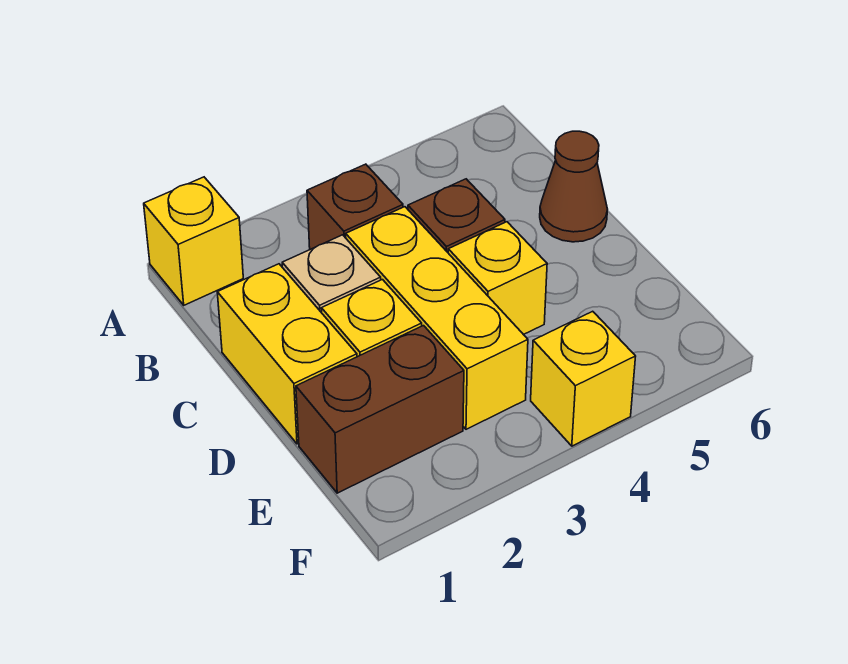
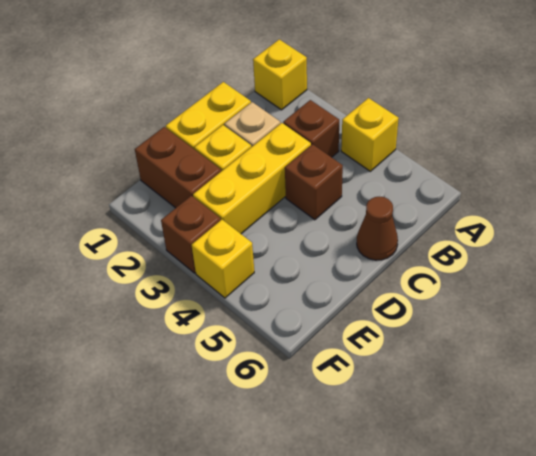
yellow 1x1 brick [448,222,547,335] -> yellow 1x1 brick moved to [341,98,399,171]
none -> brown 1x1 brick [161,196,221,273]

